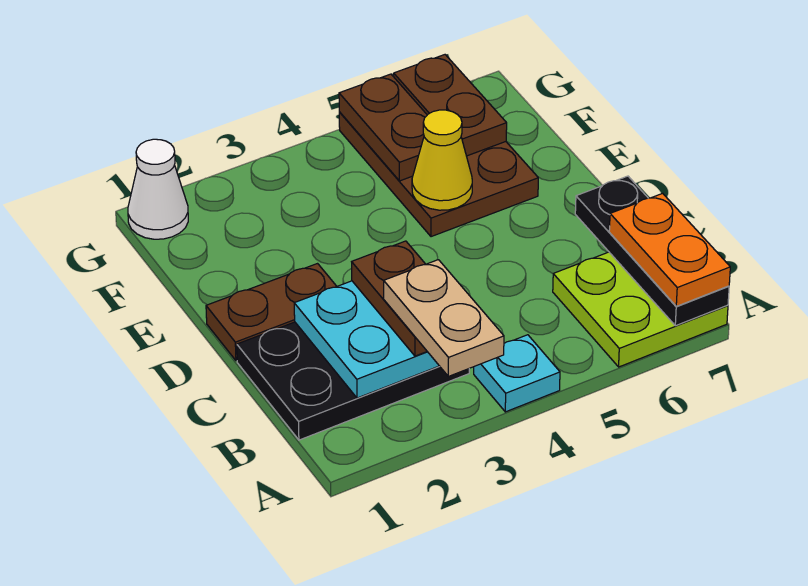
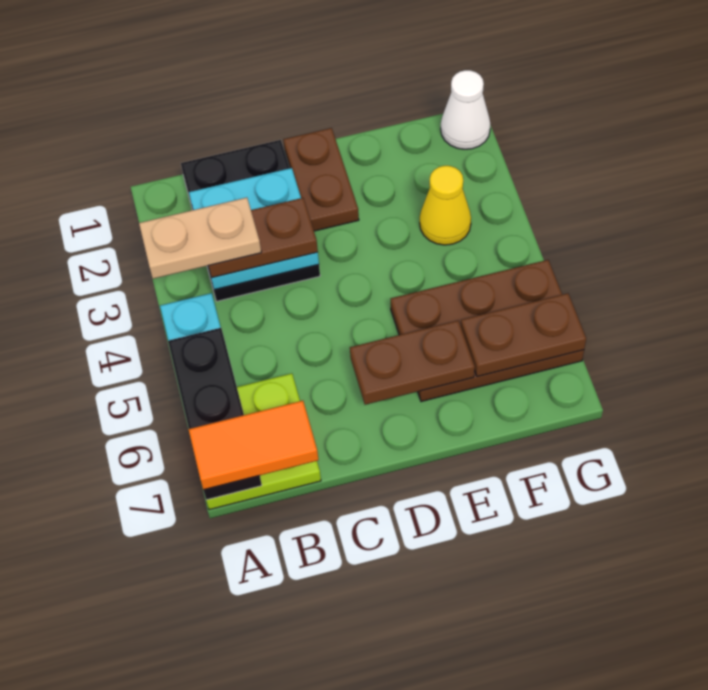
black 1x3 plate [575,176,729,326] -> black 1x3 plate turned to [168,328,262,500]
orange 1x2 plate [609,193,730,306] -> orange 1x2 tile [188,401,318,490]
yellow 1x1 cone [412,110,472,210] -> yellow 1x1 cone moved to [420,166,471,245]
brown 1x2 plate [339,74,427,181] -> brown 1x2 plate moved to [350,321,475,405]

